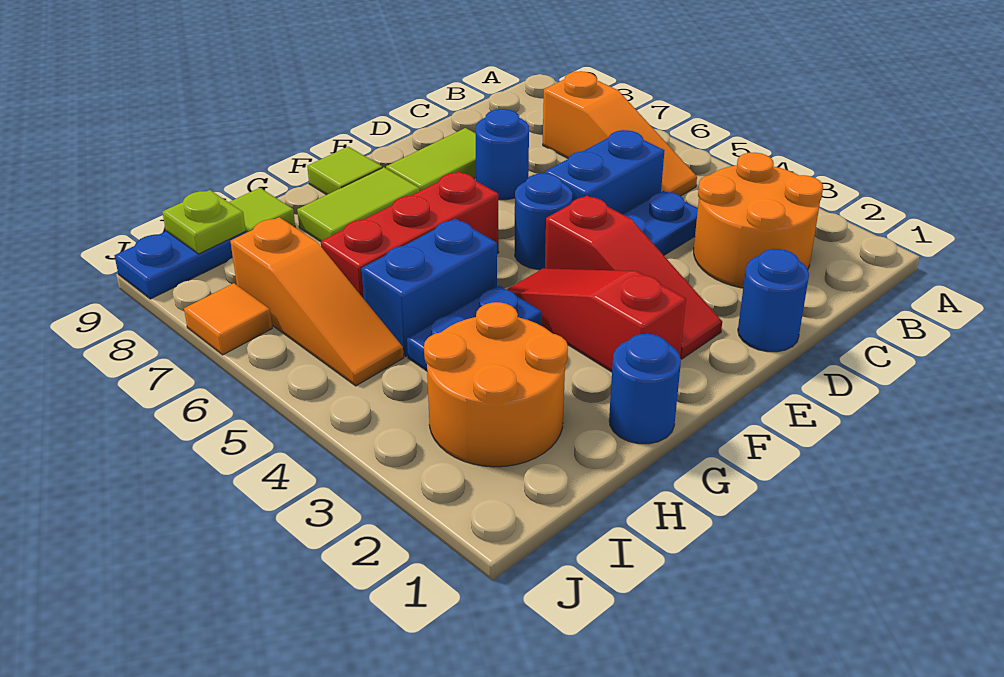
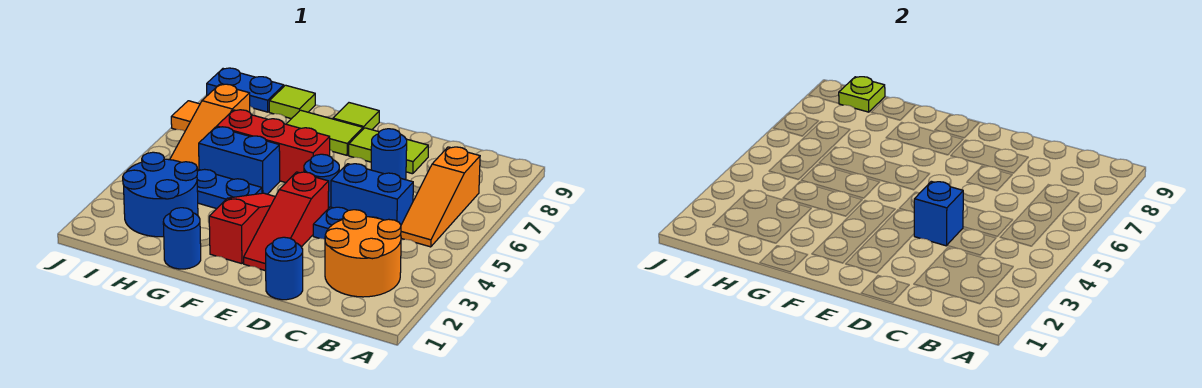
none -> blue 1x1 brick [914,181,963,246]
orange 2x2 round brick [424,302,568,467] -> blue 2x2 round brick [123,152,198,237]

